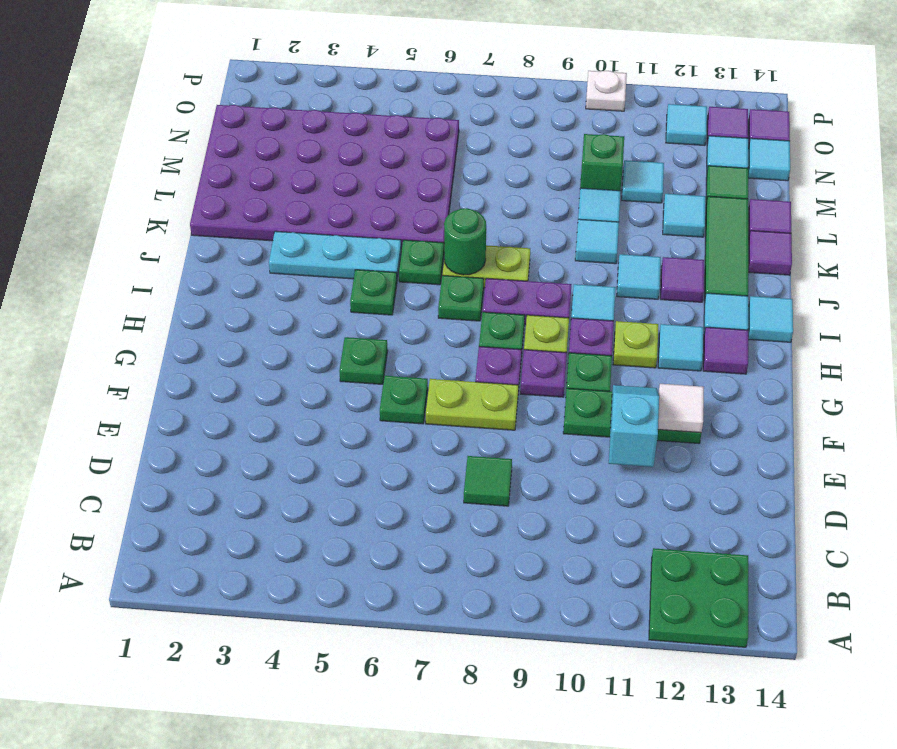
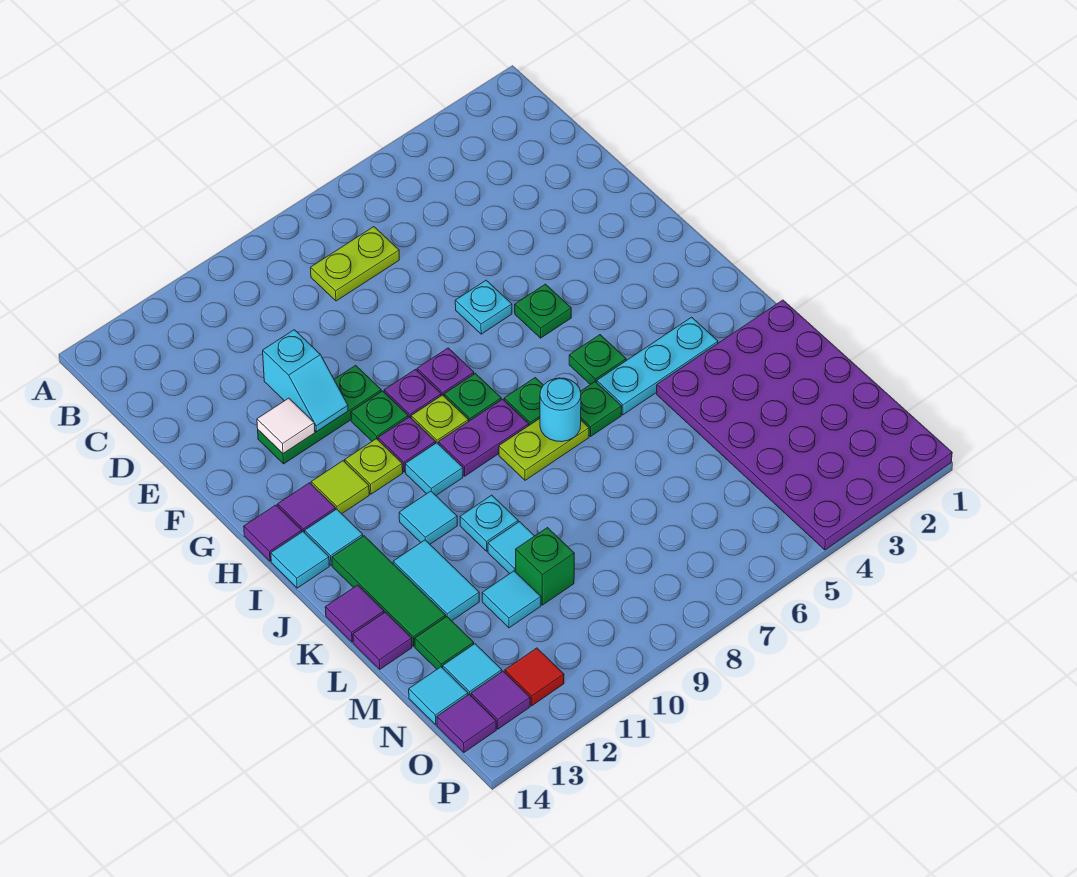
green 2x2 plate [649,548,748,647] -> none
green 1x1 tile [464,456,512,506] -> none
green 1x1 plate [380,376,428,424] -> cyan 1x1 plate [455,280,512,334]
lime 1x2 plate [426,379,519,430] -> lime 1x2 plate moved to [311,227,399,301]
cyan 1x1 tile [658,324,703,371] -> lime 1x1 tile [311,461,369,514]
green 1x1 round brick [444,208,486,275] -> cyan 1x1 round brick [540,378,581,442]
purple 1x1 tile [661,257,704,302] -> purple 1x1 tile moved to [244,505,302,561]
purple 4x6 plate [190,105,459,249] -> purple 4x6 plate turned to [657,300,952,550]
cyan 1x1 tile [575,219,619,264] -> cyan 1x1 plate [460,495,518,551]
cyan 1x1 tile [663,194,706,237] -> cyan 1x2 tile [393,540,479,621]
cyan 1x1 tile [666,104,707,145] -> red 1x1 tile [505,648,564,706]
white 1x1 plate [586,71,627,111] -> none

